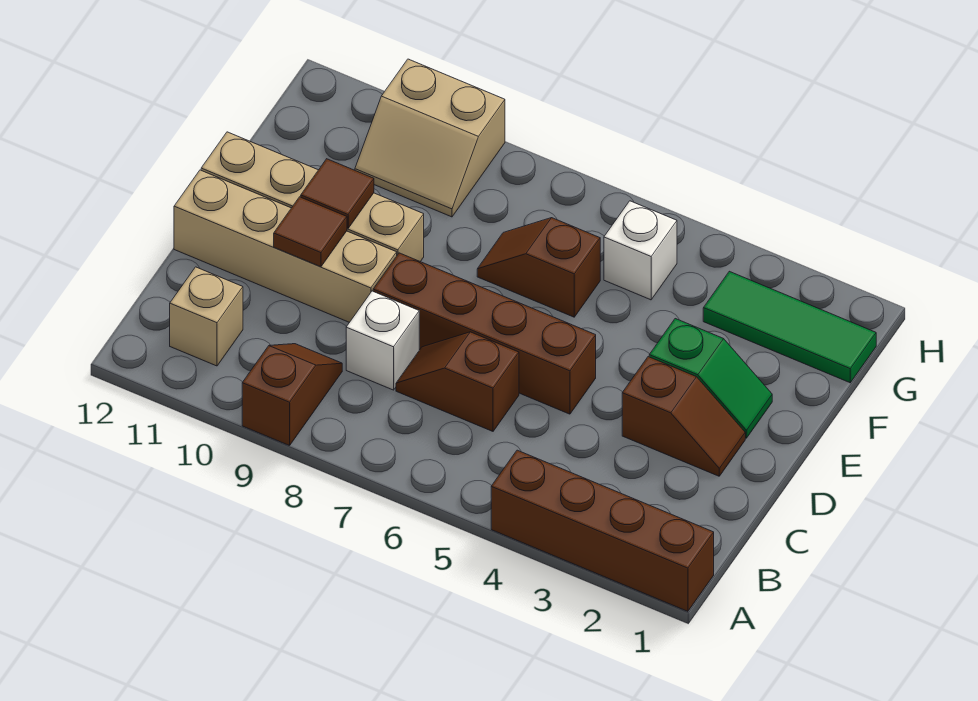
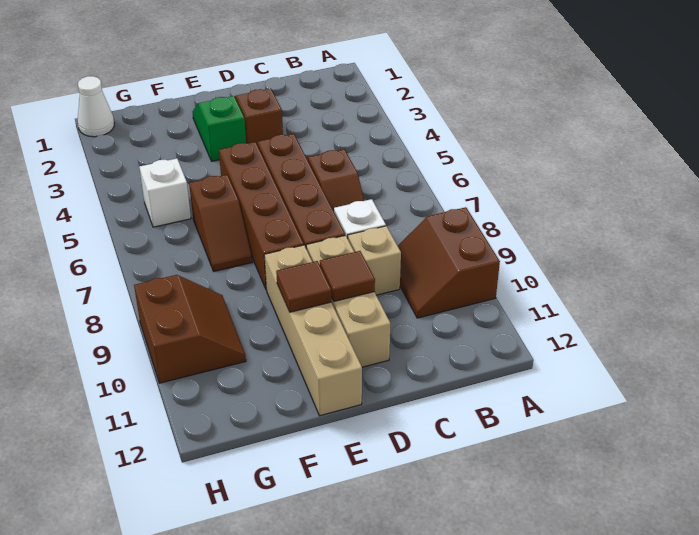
brown 1x4 brick [491,450,714,611] -> brown 1x4 brick moved to [219,142,304,289]
brown 1x2 slope [242,344,342,446] -> brown 2x2 slope [398,207,500,318]
tan 1x1 brick [170,267,243,366] -> tan 1x1 brick moved to [348,226,401,295]
tan 1x4 brick [174,170,397,322] -> tan 1x3 brick [306,235,390,367]
green 1x3 tile [703,271,876,383] -> none
tan 2x2 slope [355,59,505,217] -> brown 2x2 slope [134,275,246,383]
none -> white 1x1 cone [78,76,114,137]

